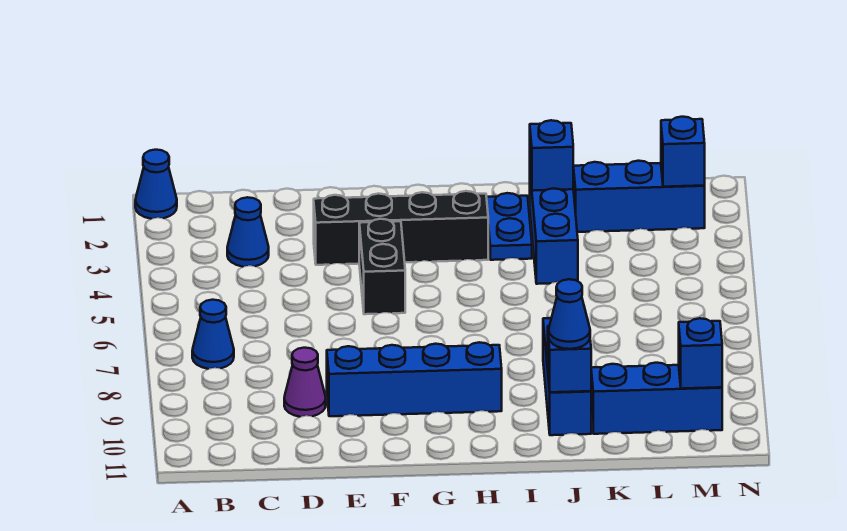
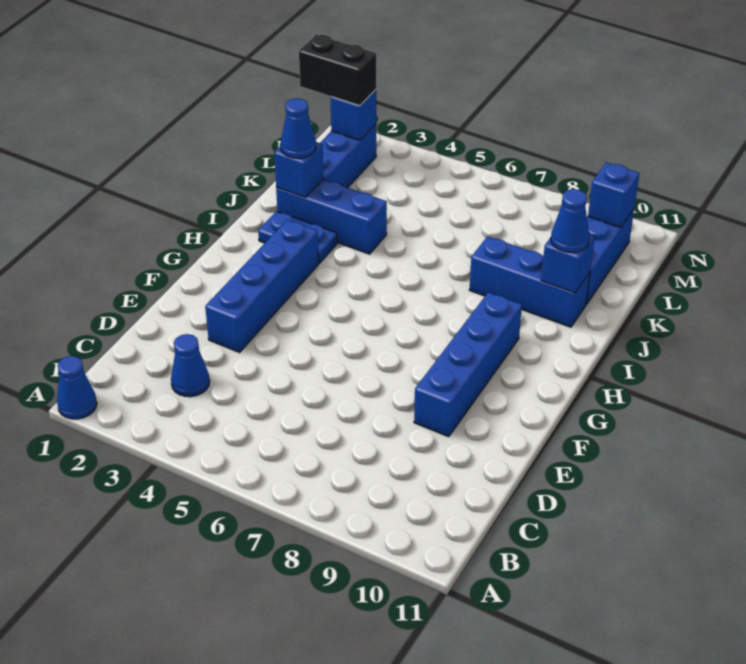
blue 1x1 cone [192,300,234,369] -> blue 1x1 cone moved to [281,98,316,158]
purple 1x1 cone [284,348,326,417] -> none
black 1x4 brick [314,191,488,265] -> blue 1x4 brick [205,220,319,352]
black 1x2 brick [359,219,405,314] -> black 1x2 brick moved to [299,35,376,106]

